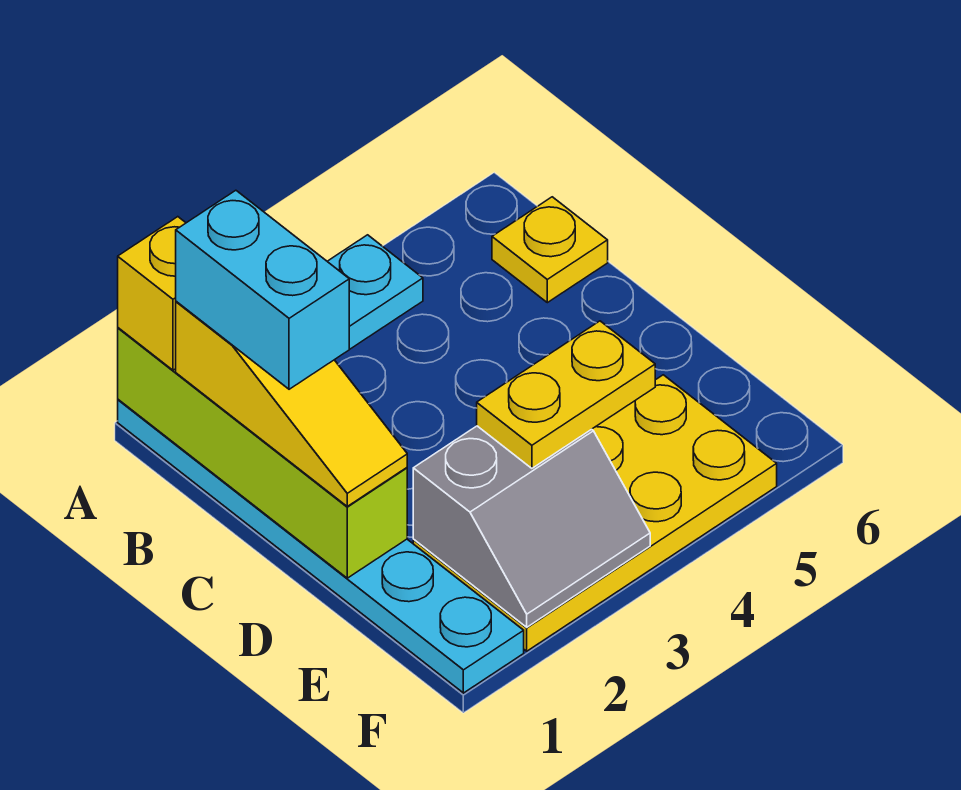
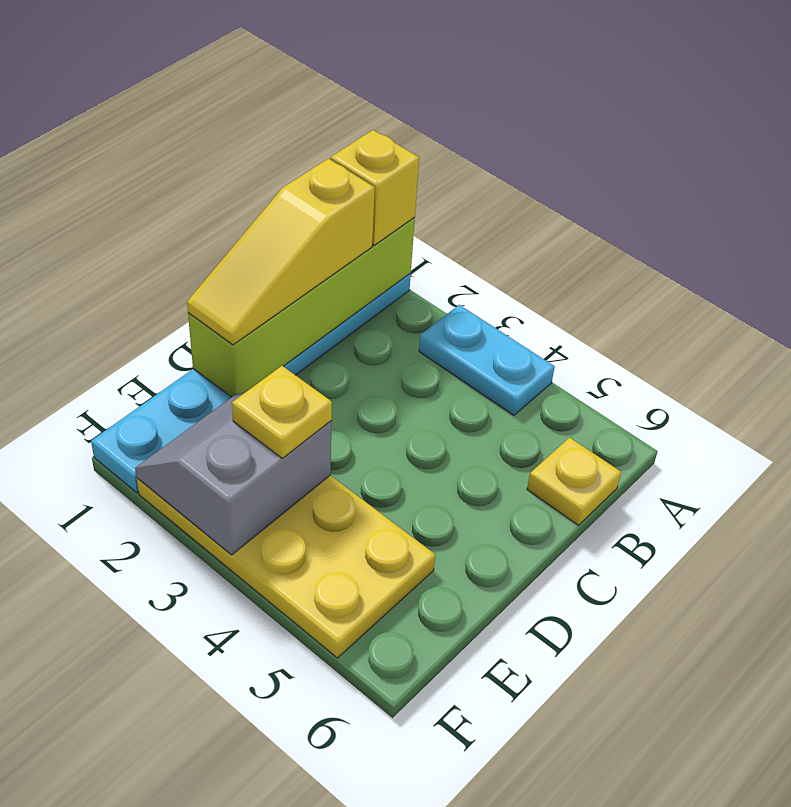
cyan 1x2 brick [176,190,349,389] -> none
grey 2x2 slope [413,426,650,627] -> grey 2x2 slope turned to [135,392,332,555]
yellow 1x2 plate [477,321,655,468] -> yellow 1x1 plate [232,366,332,458]

